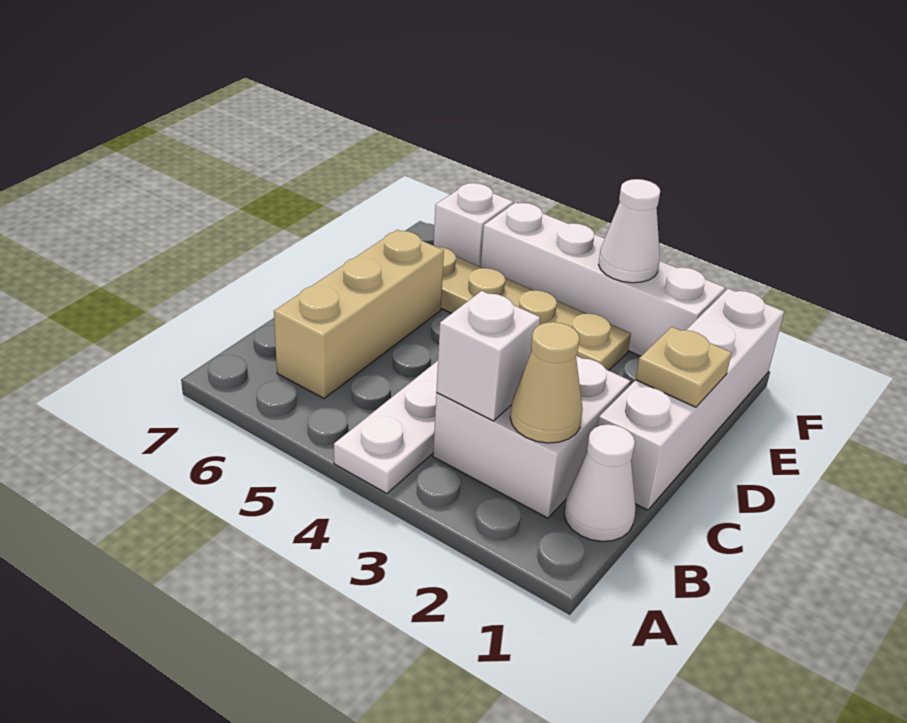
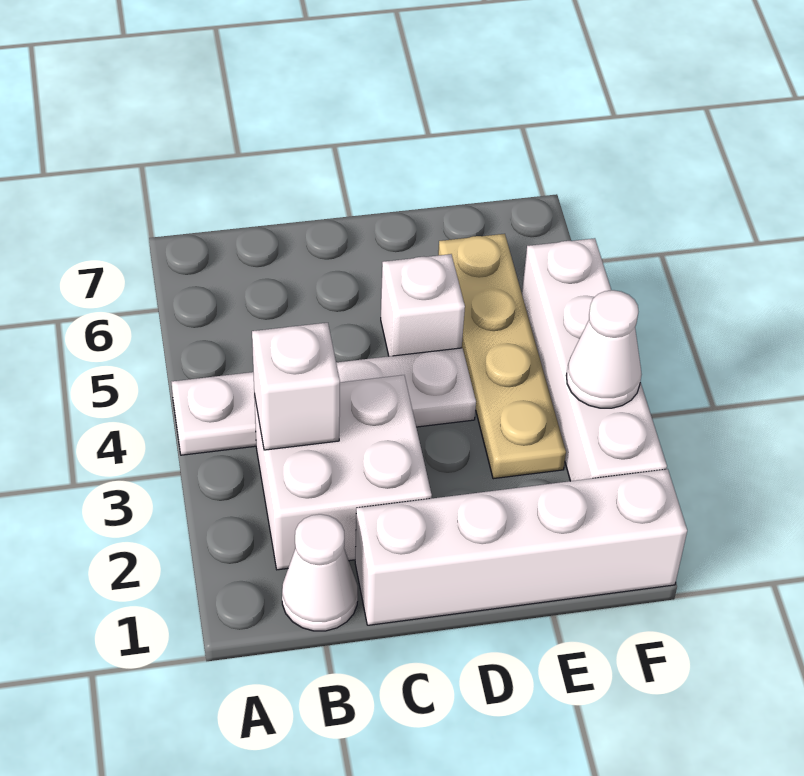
tan 1x1 cone [510,322,583,443] -> none
tan 1x3 brick [274,230,444,398] -> none
tan 1x1 plate [635,327,732,407] -> none
white 1x1 brick [434,183,513,267] -> white 1x1 brick moved to [381,254,465,356]

